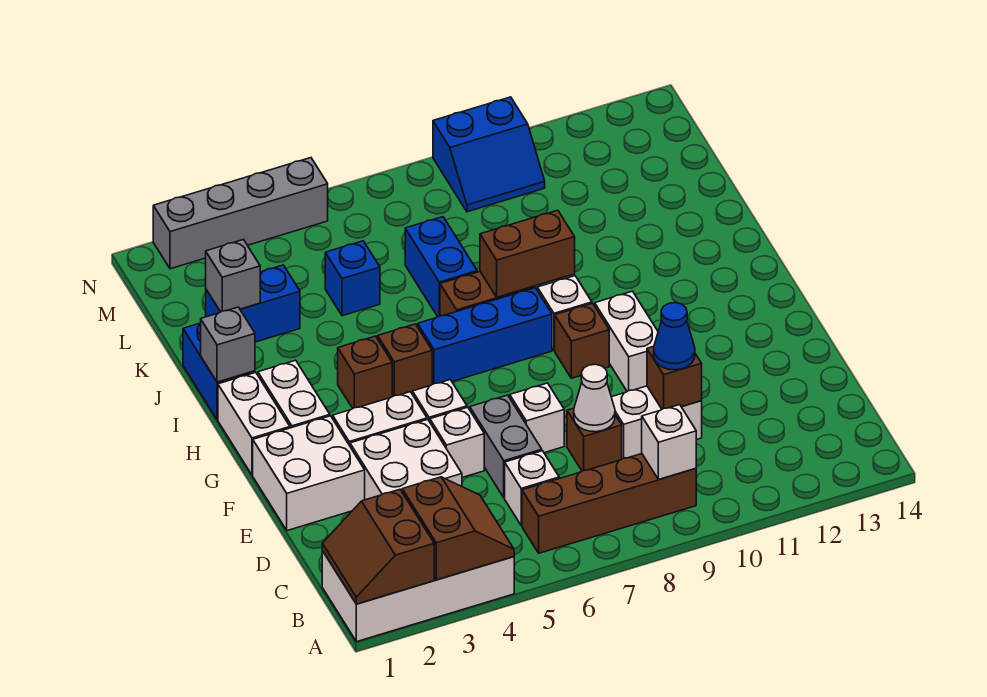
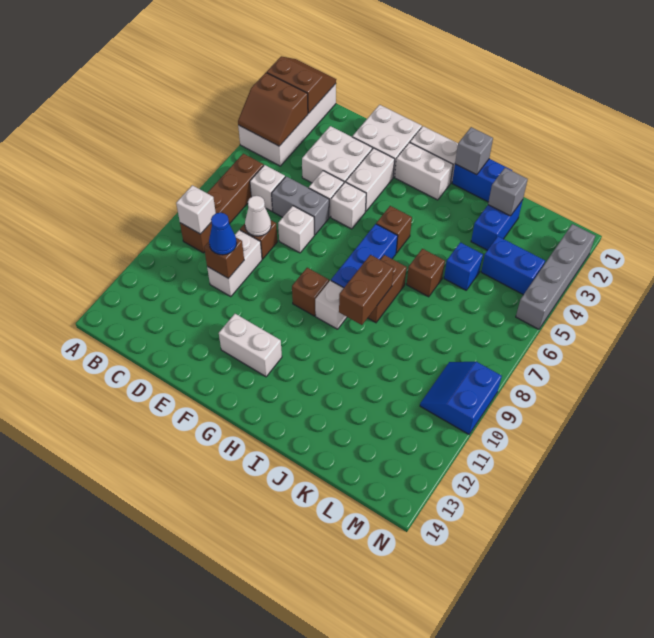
white 1x2 brick [595,291,658,391] -> white 1x2 brick moved to [219,314,282,377]
brown 1x1 brick [338,336,392,408] -> brown 1x1 brick moved to [407,249,445,297]
blue 1x2 brick [405,217,477,317] -> blue 1x2 brick moved to [481,236,545,295]

